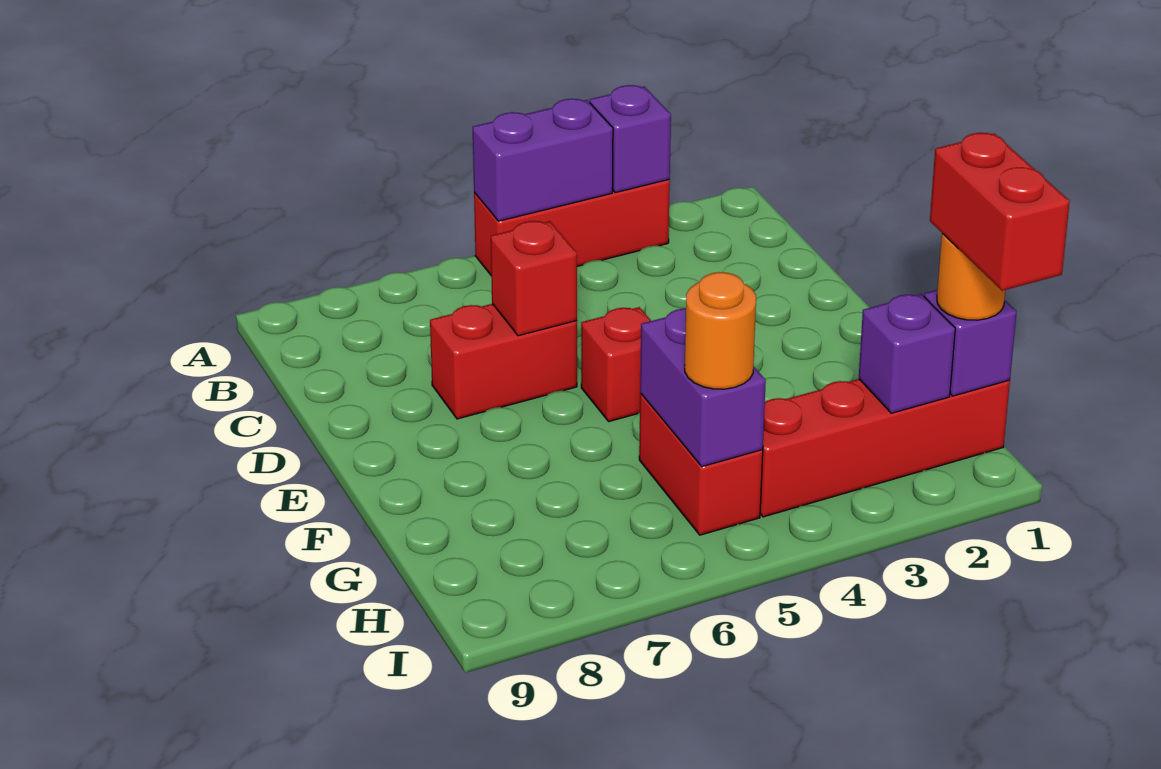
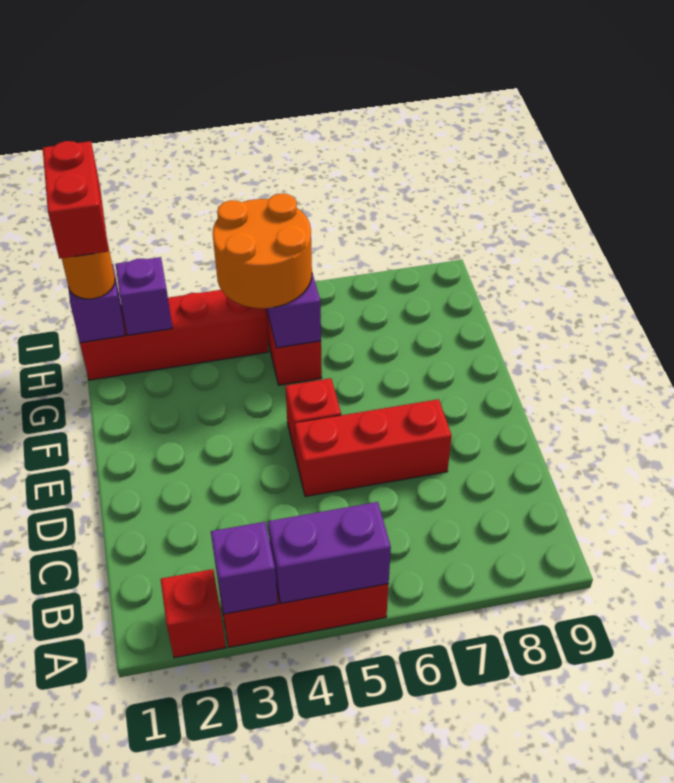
red 1x2 brick [430,304,577,419] -> red 1x3 brick [295,399,452,496]
red 1x1 brick [491,221,577,336] -> red 1x1 brick moved to [160,569,226,658]
orange 1x1 round brick [685,272,756,389] -> orange 2x2 round brick [213,194,312,308]

